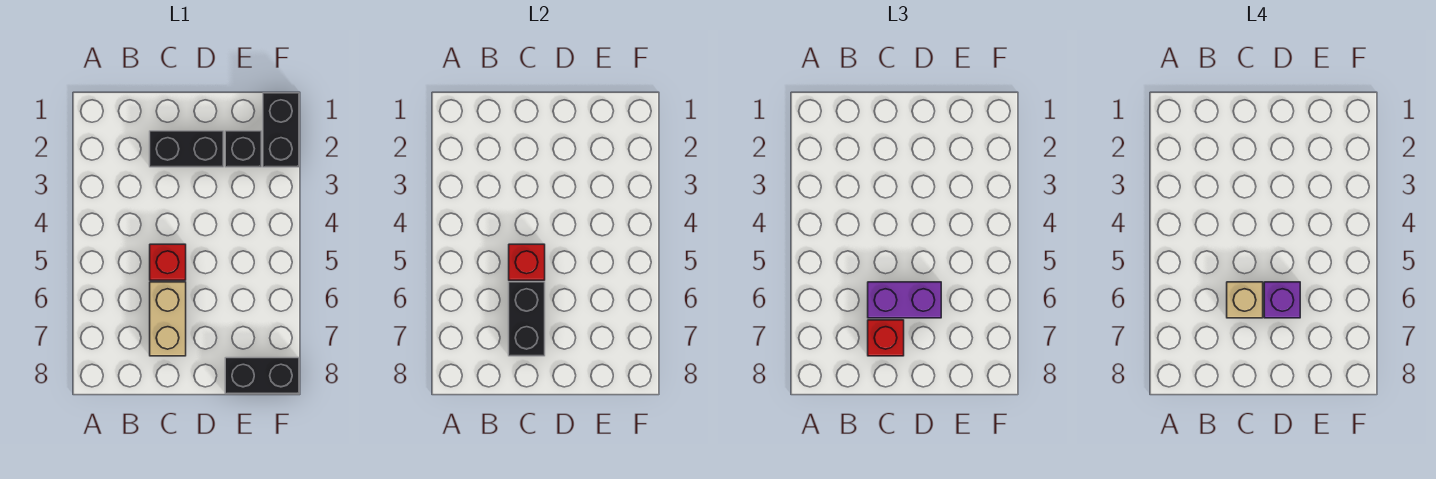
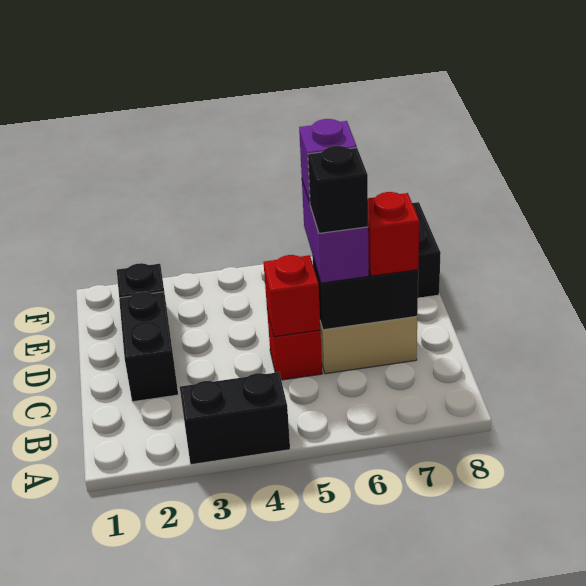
tan 1x1 brick [1227,282,1263,318] -> black 1x1 brick [308,146,368,233]
black 1x2 brick [263,93,299,167] -> black 1x2 brick moved to [180,372,290,465]

